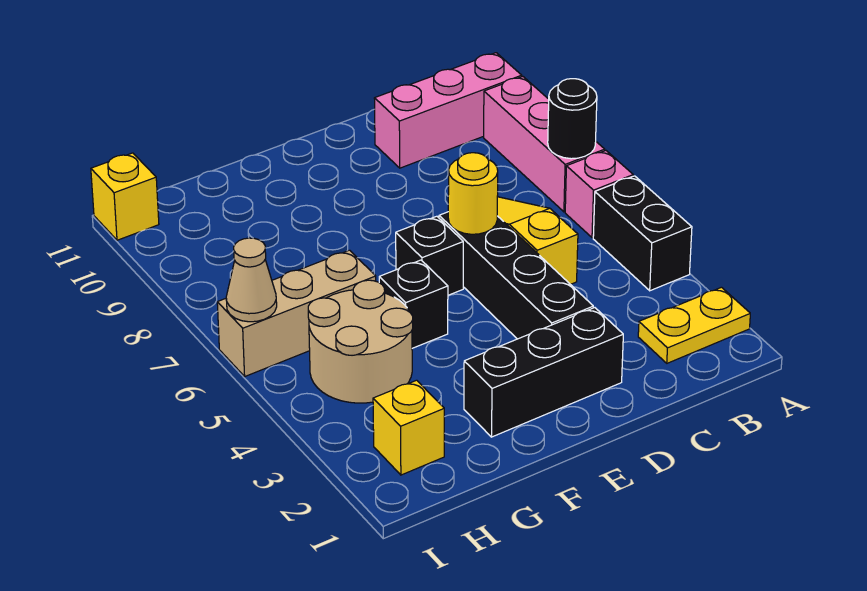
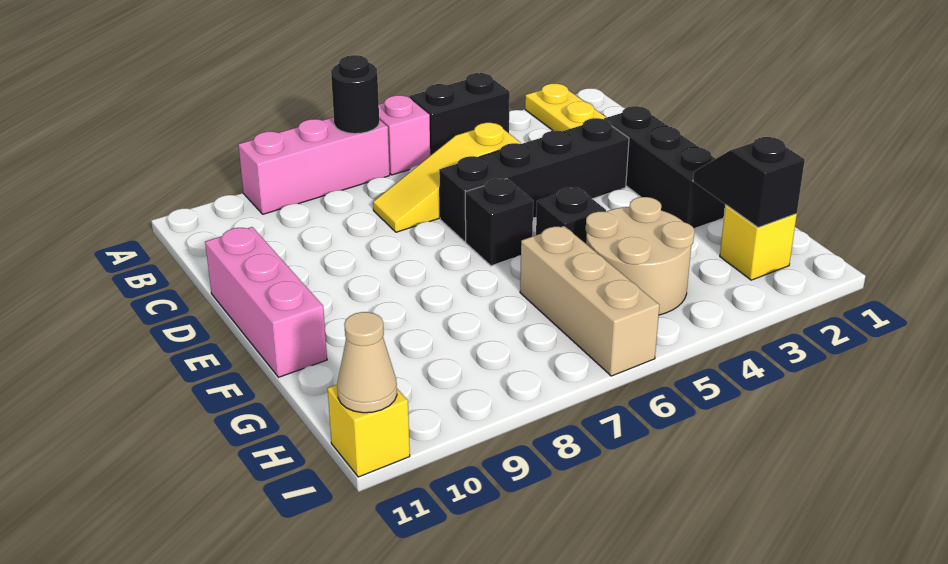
pink 1x3 brick [374,53,522,168] -> pink 1x3 brick moved to [205,227,327,377]
yellow 1x1 round brick [448,153,498,234] -> none
none -> black 1x2 slope [693,137,805,228]
tan 1x1 cone [226,238,277,322] -> tan 1x1 cone moved to [337,312,397,413]

